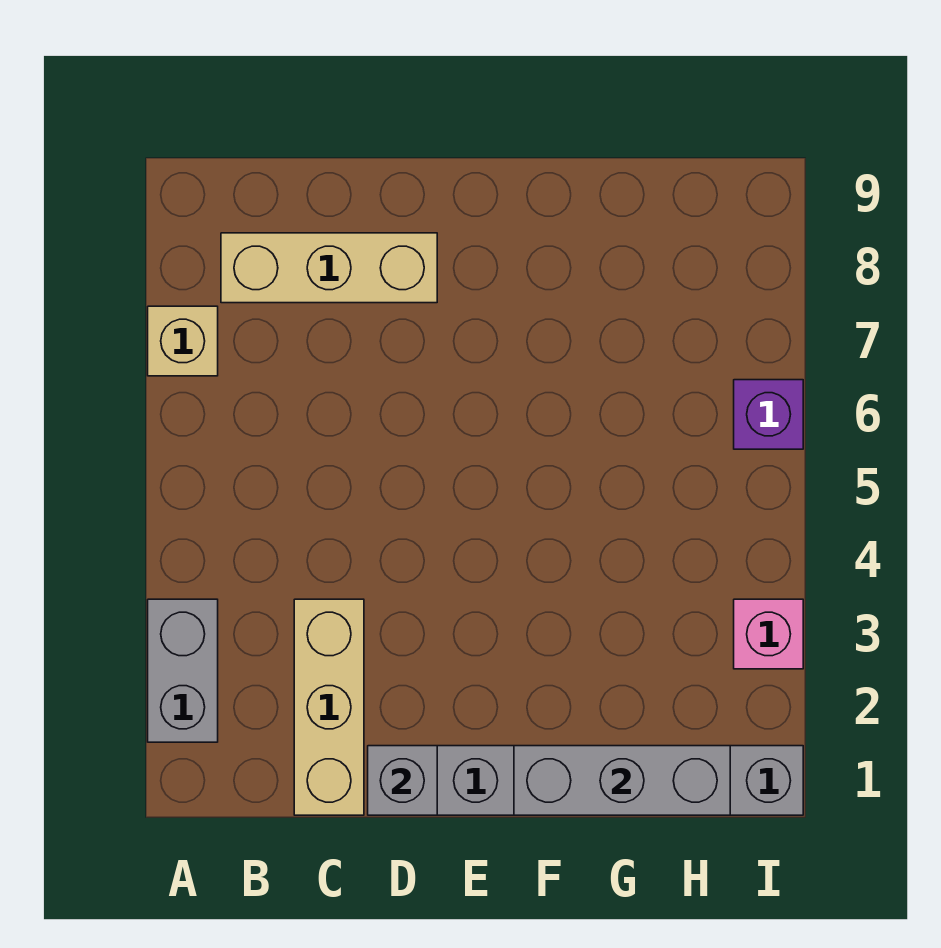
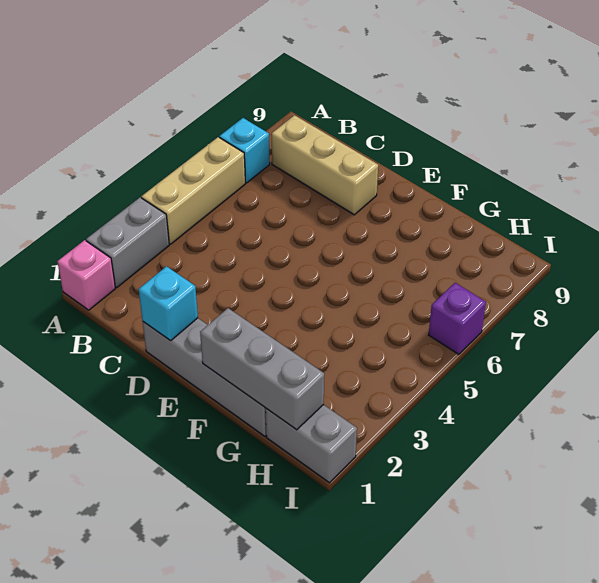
tan 1x1 brick [148,306,218,376] -> cyan 1x1 brick [219,118,270,183]
tan 1x3 brick [294,599,364,815] -> tan 1x3 brick moved to [141,137,245,244]
grey 1x1 brick [368,746,437,815] -> cyan 1x1 brick [139,266,198,341]
pink 1x1 brick [734,599,803,669] -> pink 1x1 brick moved to [57,240,115,310]

